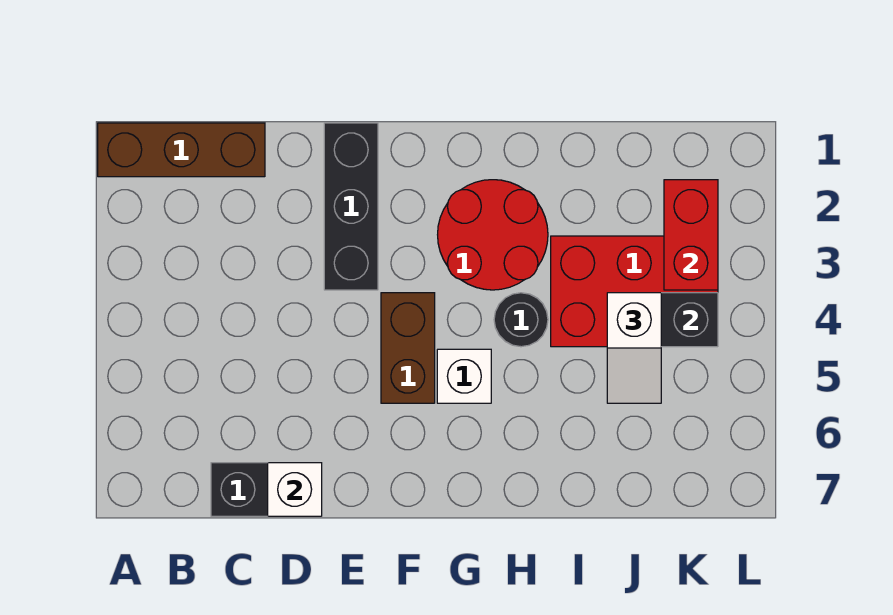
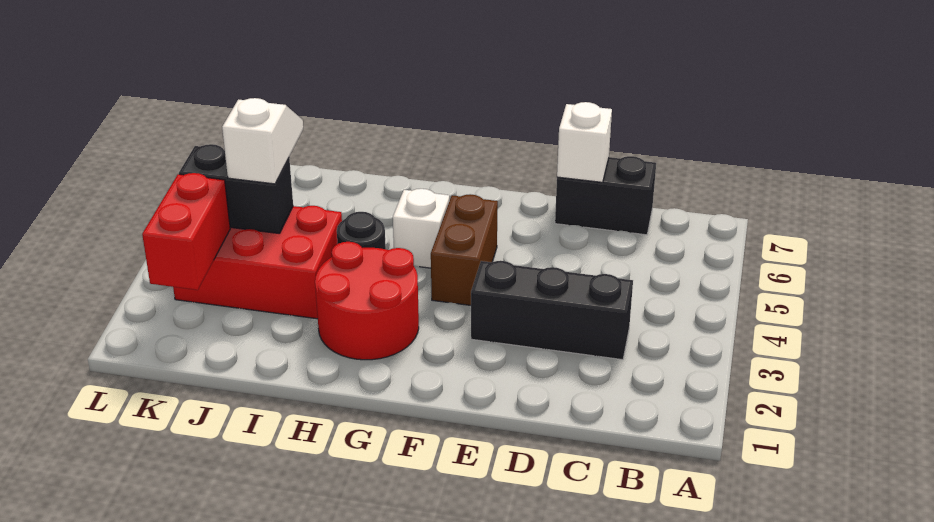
brown 1x3 brick [98,123,265,177] -> none
black 1x3 brick [324,123,378,290] -> black 1x3 brick turned to [471,261,633,360]

